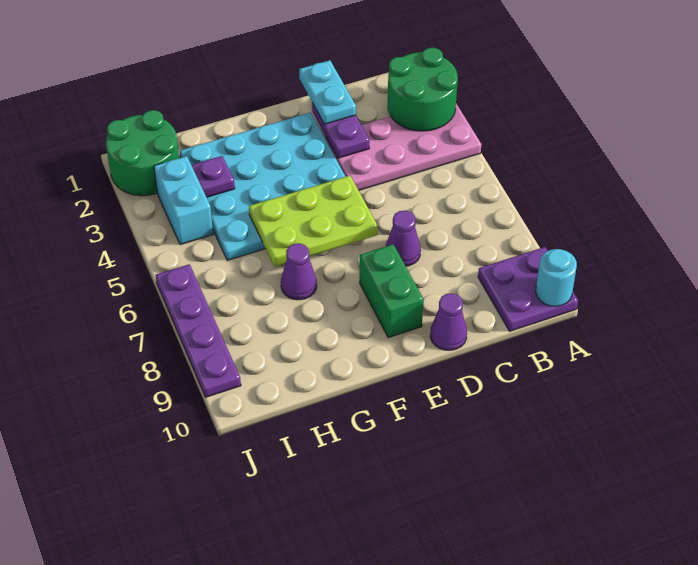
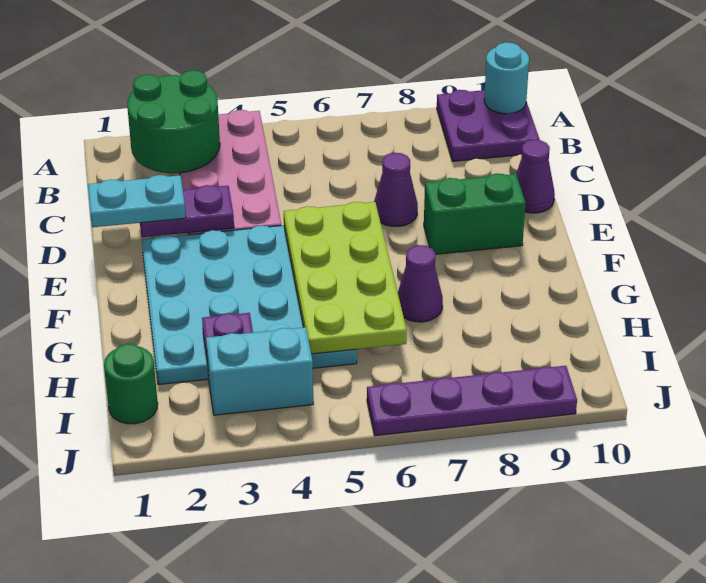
lime 2x3 plate [249,176,378,267] -> lime 2x4 plate [284,202,407,354]
green 2x2 round brick [106,110,179,196] -> green 1x1 round brick [104,344,158,424]

